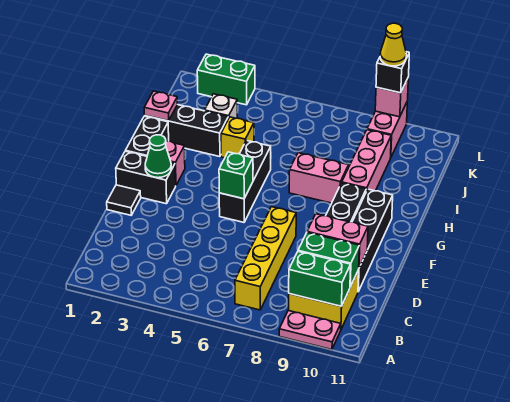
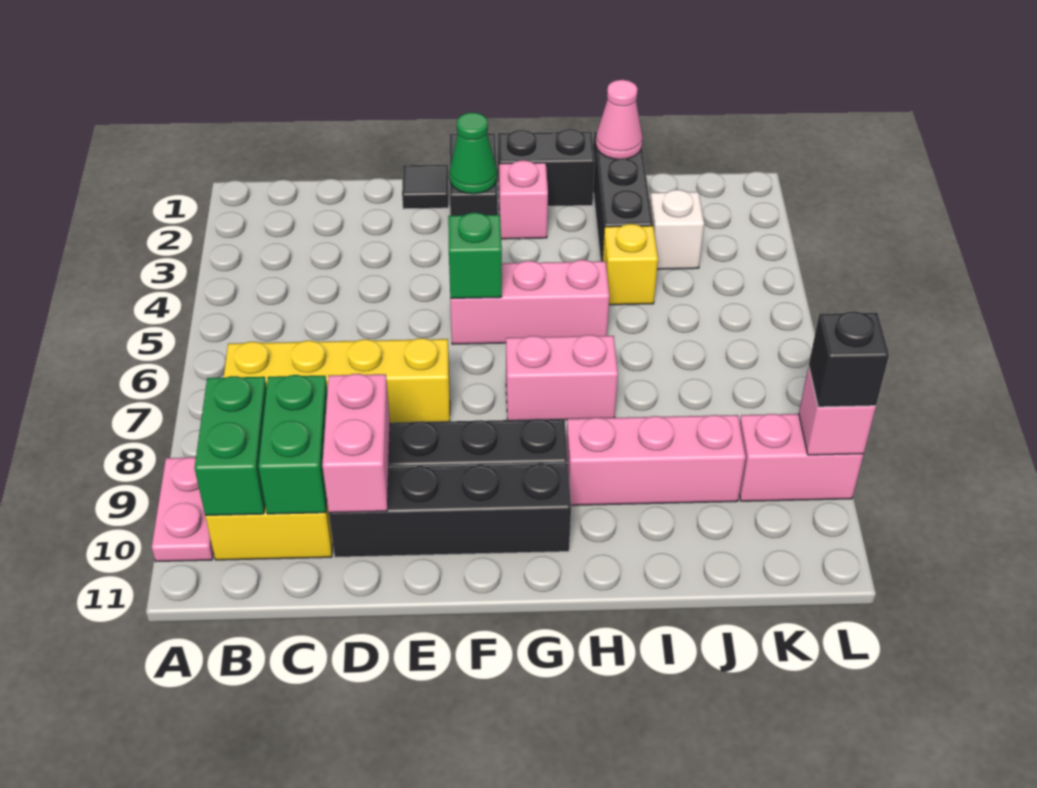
black 1x3 brick [219,141,271,222] -> pink 1x3 brick [450,260,609,344]
pink 1x2 brick [289,153,349,203] -> pink 1x2 brick turned to [506,335,618,420]
pink 1x1 plate [144,91,178,121] -> pink 1x1 cone [596,80,643,159]
green 1x2 brick [197,54,255,105] -> none
yellow 1x1 cone [380,23,406,66] -> none

